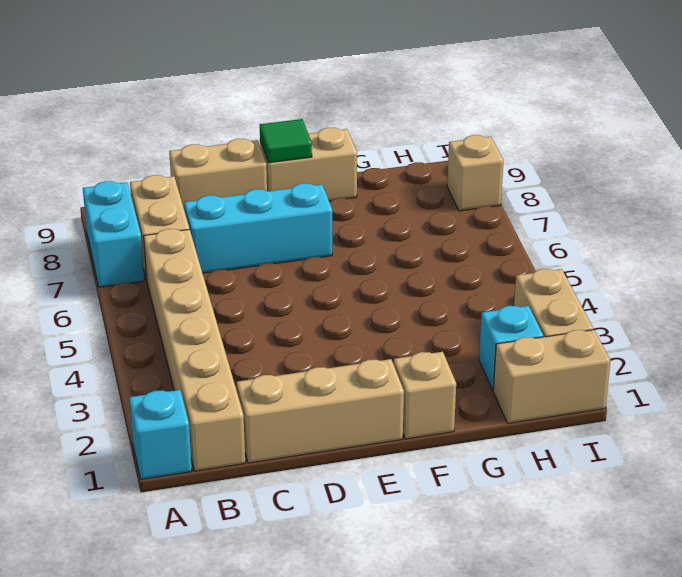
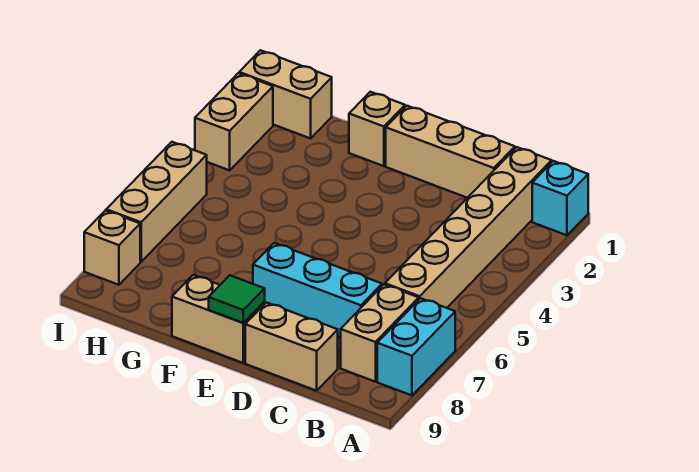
cyan 1x1 brick [479,306,543,390] -> none
none -> tan 1x3 brick [106,142,207,262]

